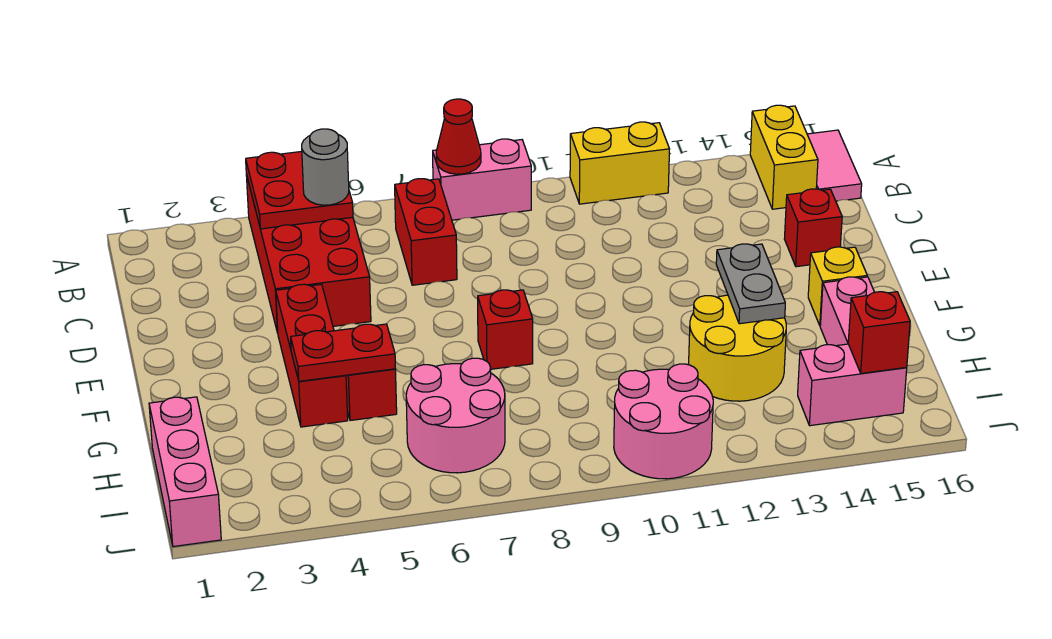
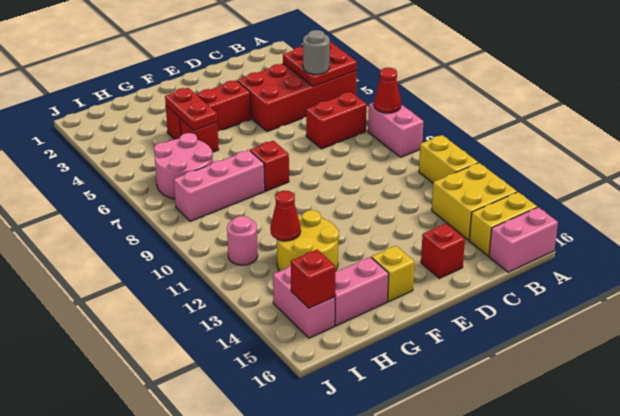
none -> yellow 2x2 brick [432,163,517,240]
pink 1x2 tile [807,130,862,201] -> pink 1x2 brick [489,207,558,272]
grey 1x2 plate [716,244,785,324] -> none
pink 1x3 brick [149,397,221,547] -> pink 1x3 brick moved to [174,150,265,221]
none -> red 1x1 cone [270,191,301,241]
pink 2x2 round brick [614,364,713,479] -> pink 1x1 round brick [227,216,258,265]

